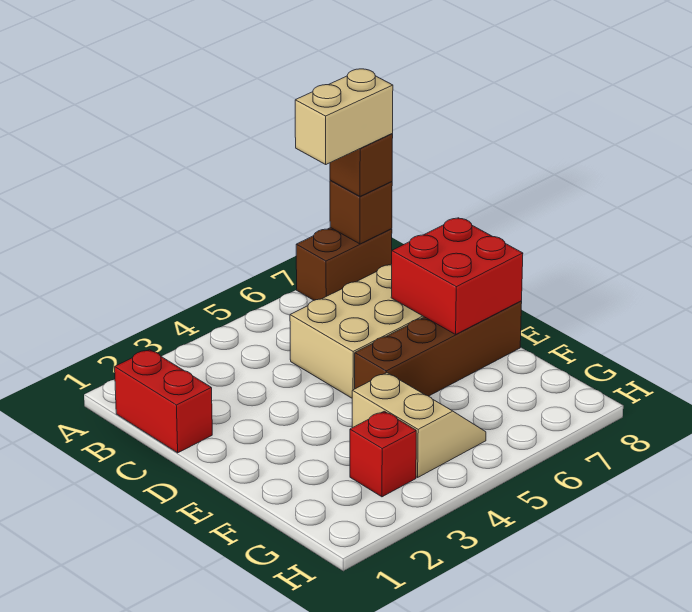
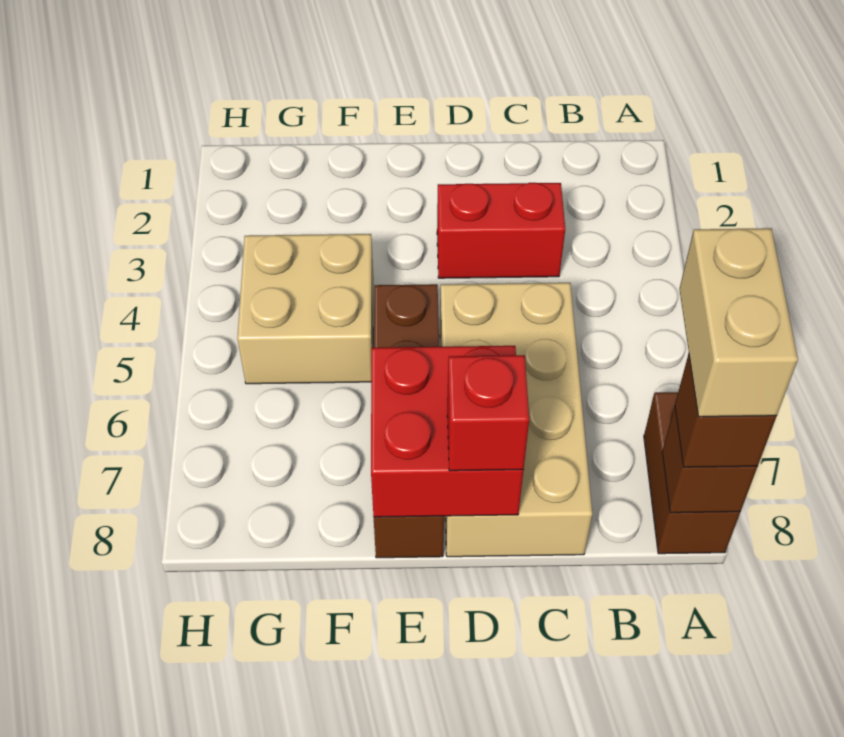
red 1x2 brick [115,350,212,453] -> red 1x2 brick moved to [437,183,565,278]
tan 2x2 slope [352,372,486,477] -> tan 2x2 brick [237,234,373,384]
red 1x1 brick [350,411,416,497] -> red 1x1 brick moved to [447,355,529,471]

